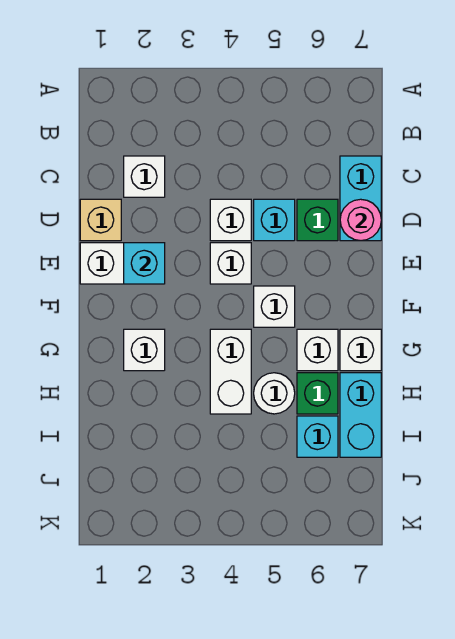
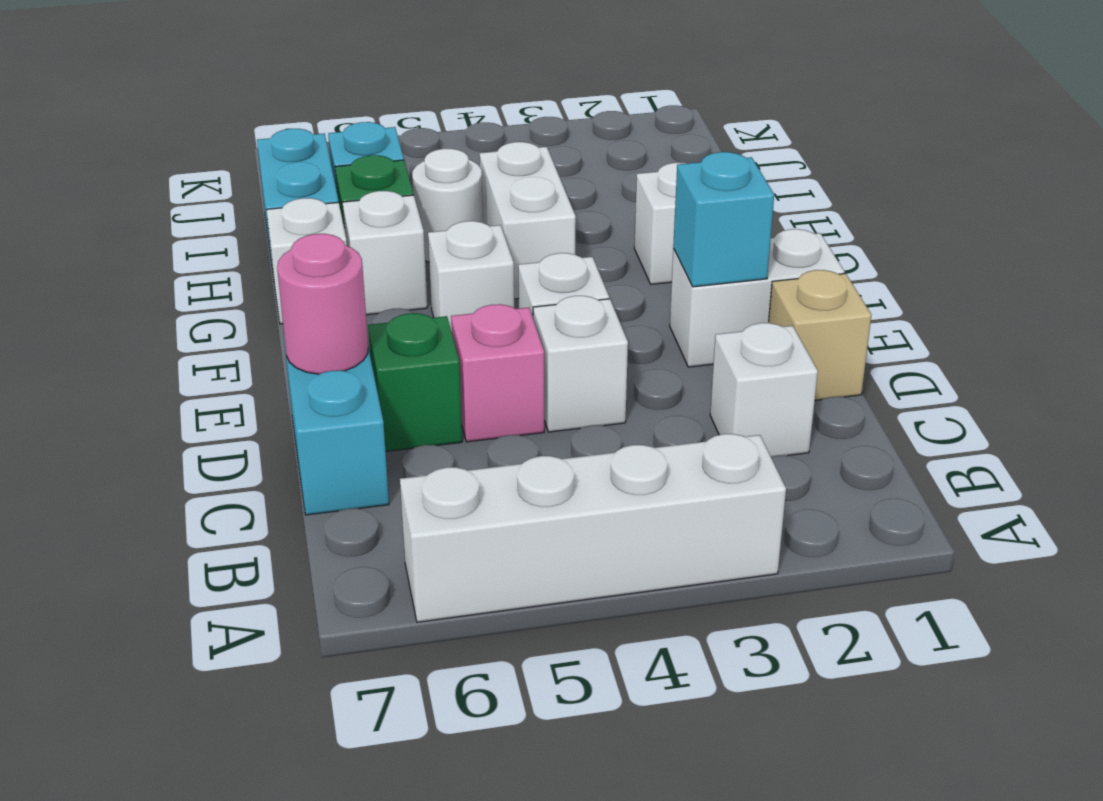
none -> white 1x4 brick [400,434,786,622]
cyan 1x1 brick [254,199,295,241] -> pink 1x1 brick [451,304,544,442]

